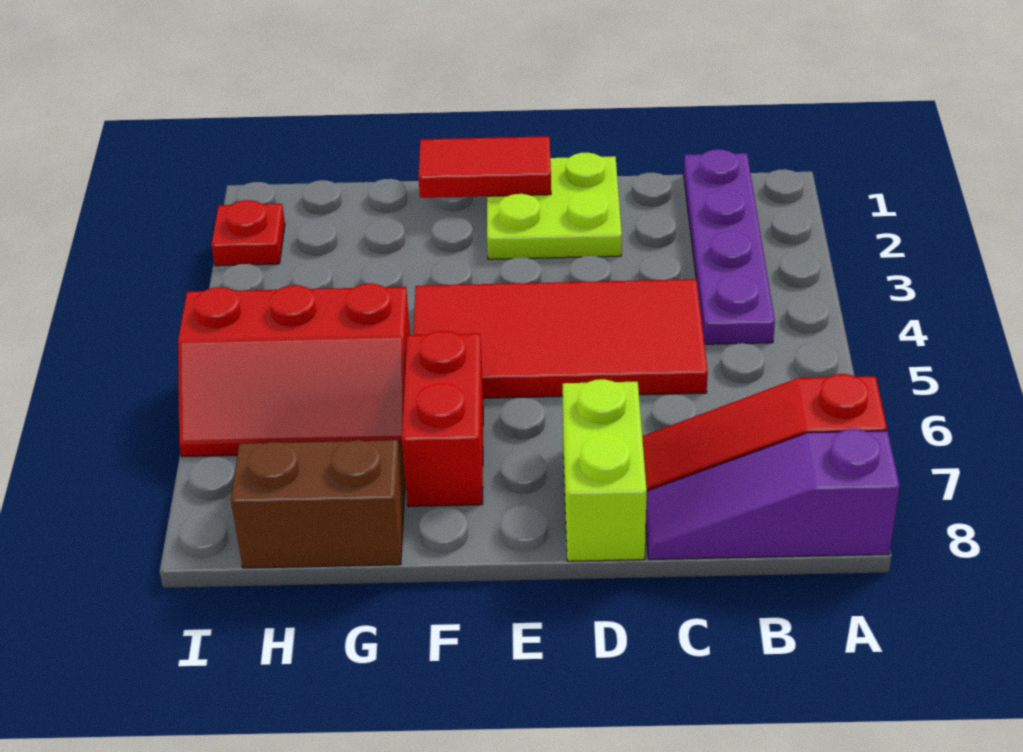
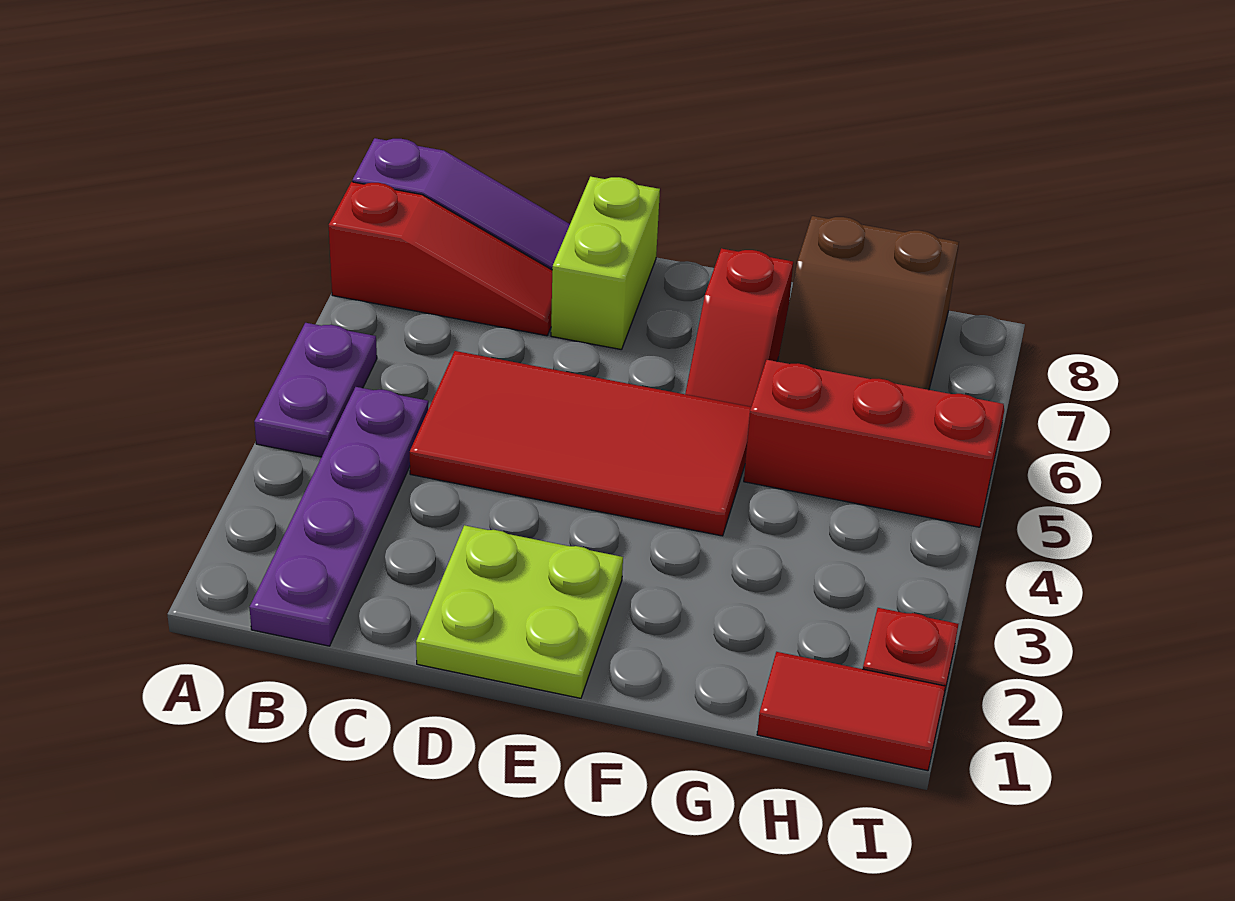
none -> purple 1x2 plate [254,323,377,457]
red 1x2 tile [418,136,551,198] -> red 1x2 tile moved to [757,652,945,771]
red 1x2 brick [402,331,483,506] -> red 1x2 slope [685,248,793,407]

